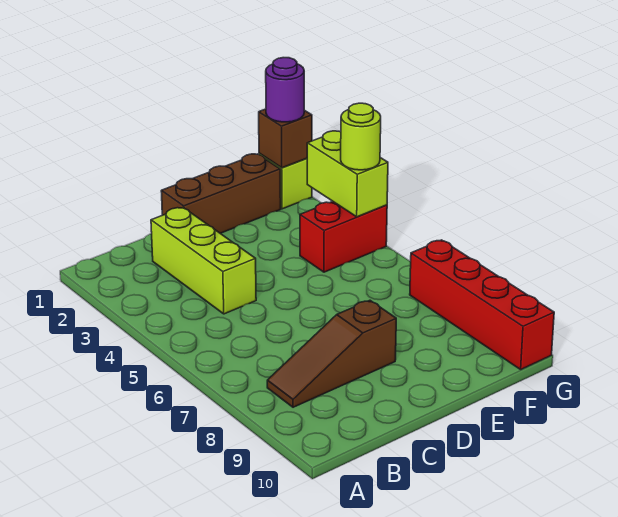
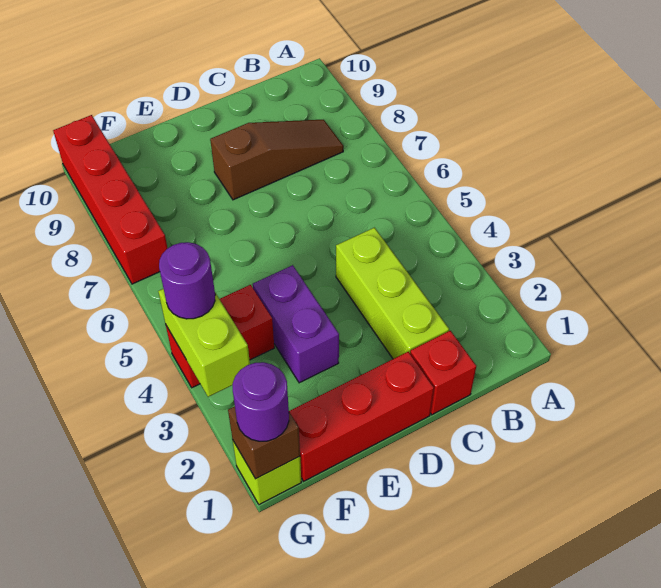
none -> red 1x1 brick [410,331,476,415]
brown 1x3 brick [161,154,281,233] -> red 1x3 brick [289,352,434,481]
none -> purple 1x2 brick [253,265,339,383]
lime 1x1 round brick [341,103,381,170] -> purple 1x1 round brick [159,242,215,319]

